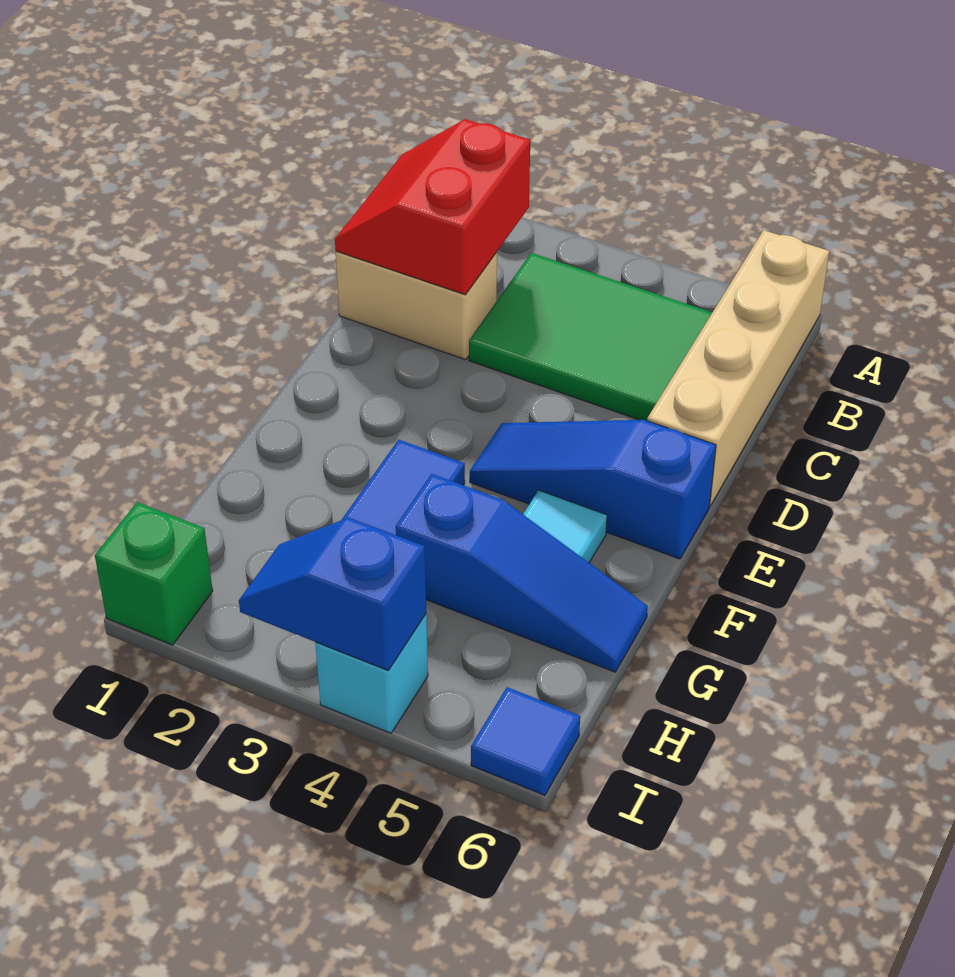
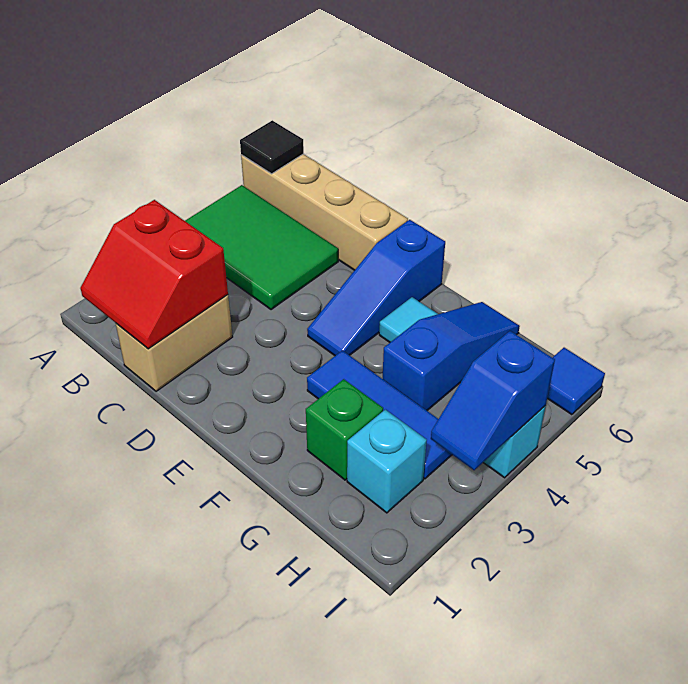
none -> black 1x1 tile [240,120,304,174]
green 2x3 tile [469,253,712,421] -> green 2x3 tile turned to [185,185,338,310]
none -> cyan 1x1 brick [347,409,427,513]
green 1x1 brick [95,502,213,645] -> green 1x1 brick moved to [306,379,383,480]

